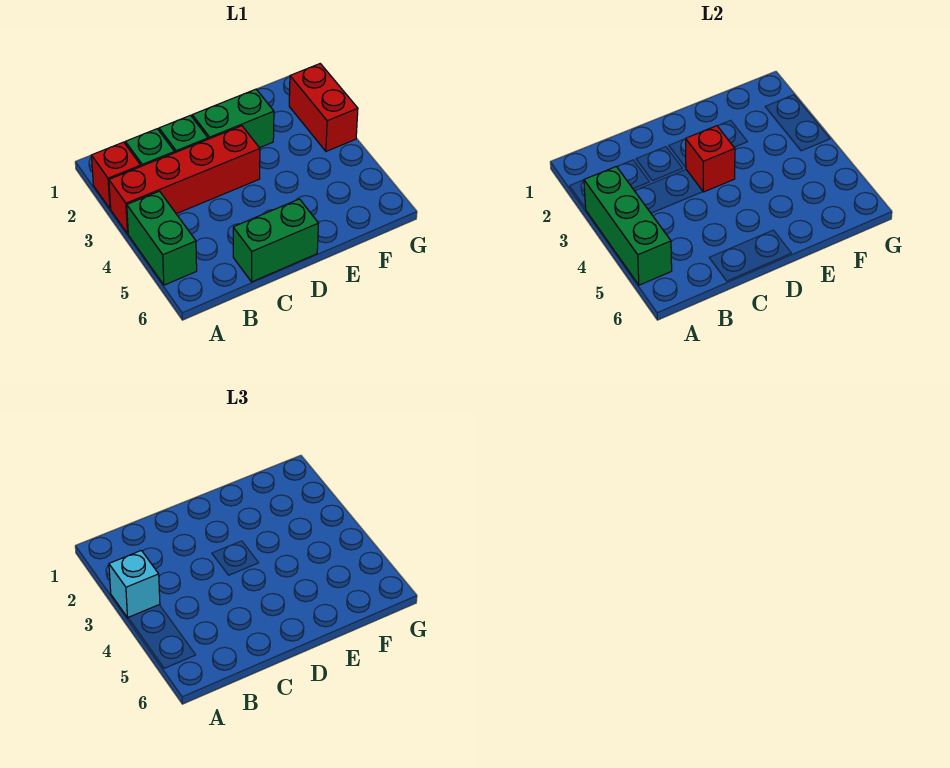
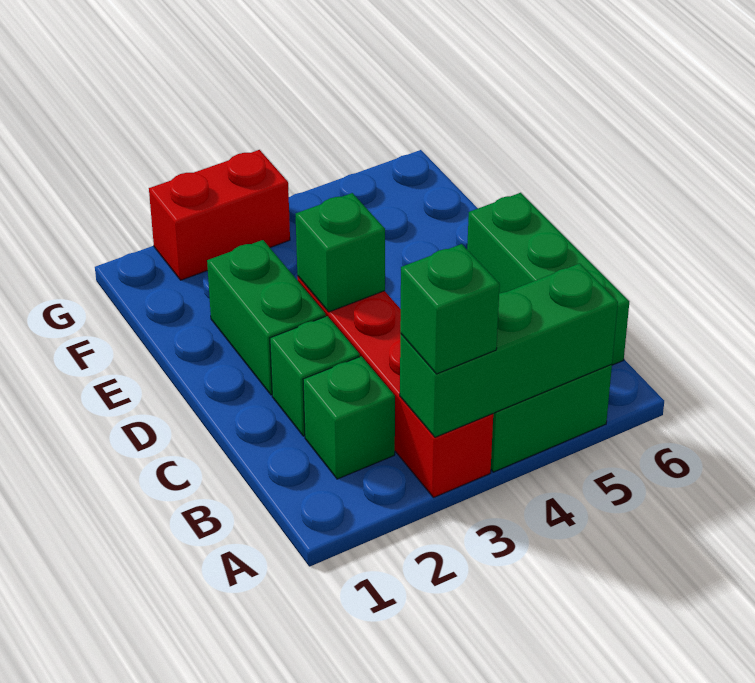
red 1x1 brick [91,142,141,209] -> none
cyan 1x1 brick [109,550,160,618] -> green 1x1 brick [400,244,500,374]
green 1x2 brick [233,199,319,282] -> green 1x3 brick [467,193,629,365]
red 1x1 brick [686,126,735,192] -> green 1x1 brick [296,193,385,312]

